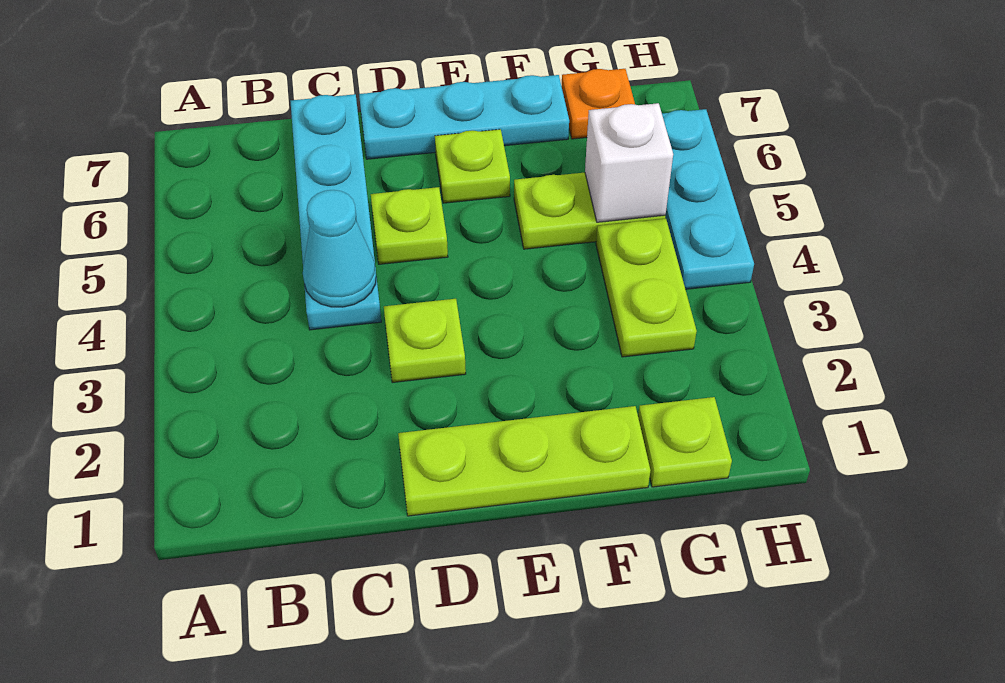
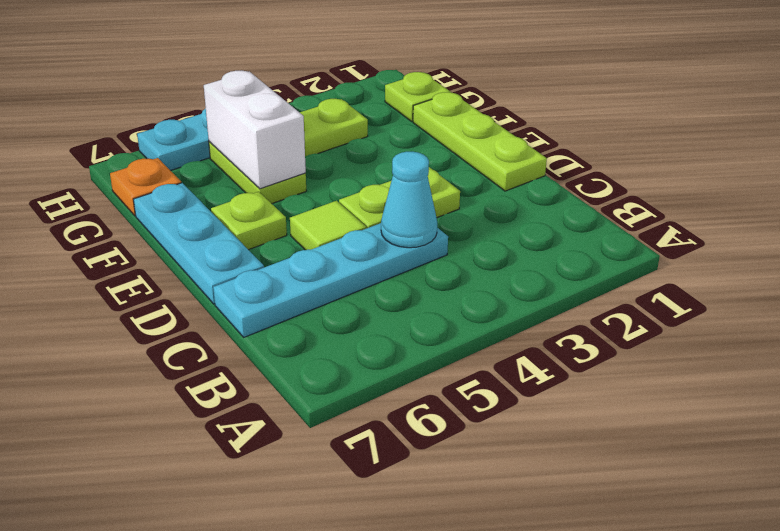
lime 1x1 plate [384,299,466,383] -> lime 1x2 plate [339,167,460,228]
lime 1x1 plate [371,187,448,264] -> lime 1x1 tile [290,201,366,250]
white 1x1 brick [585,103,673,222] -> white 1x2 brick [204,70,306,189]

